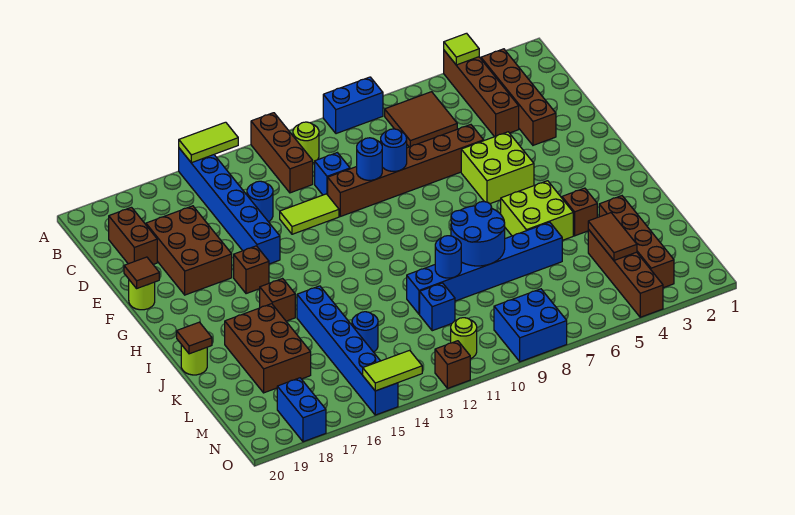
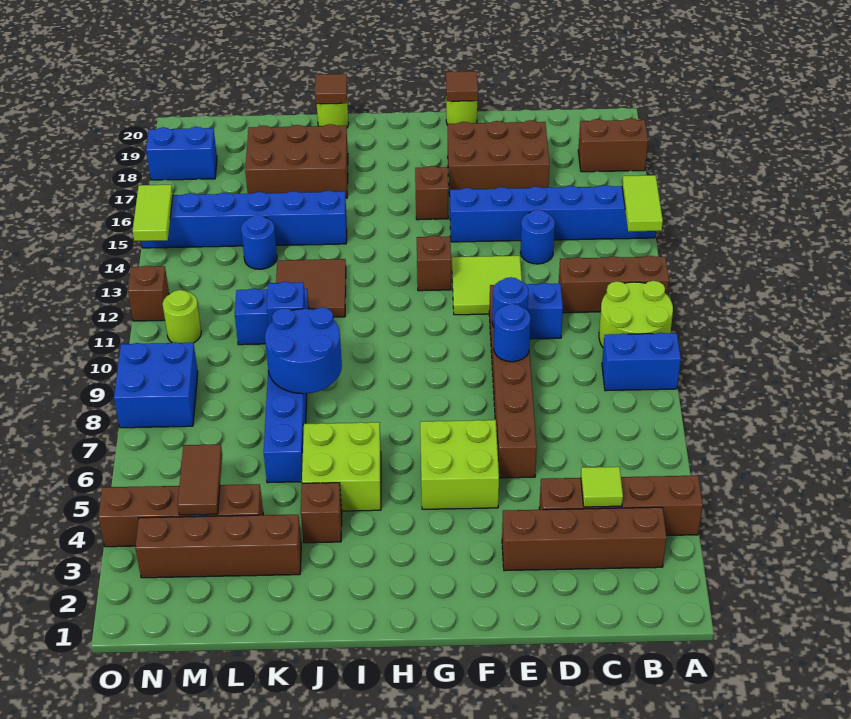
lime 1x1 tile [444,33,479,65] -> lime 1x1 tile moved to [581,467,623,507]
blue 1x2 brick [323,77,383,134] -> blue 1x2 brick turned to [602,333,681,391]
brown 2x2 tile [385,92,457,147] -> brown 2x2 tile moved to [276,259,346,317]
lime 1x1 round brick [293,122,319,163] -> lime 2x2 round brick [599,281,673,347]
brown 1x2 brick [109,207,157,264] -> brown 1x2 brick moved to [578,118,648,172]
lime 1x2 tile [280,194,339,234] -> lime 2x2 tile [452,256,522,315]
brown 1x1 brick [260,279,295,321] -> brown 1x1 brick moved to [417,236,451,291]
blue 1x1 round brick [435,236,461,278] -> blue 1x1 brick [267,282,306,326]
brown 1x2 tile [588,213,637,260] -> brown 1x2 tile turned to [178,444,222,515]

